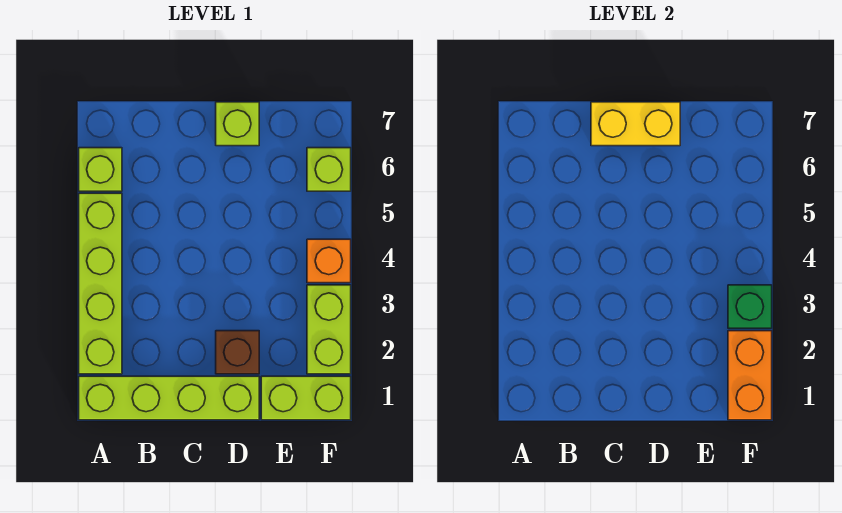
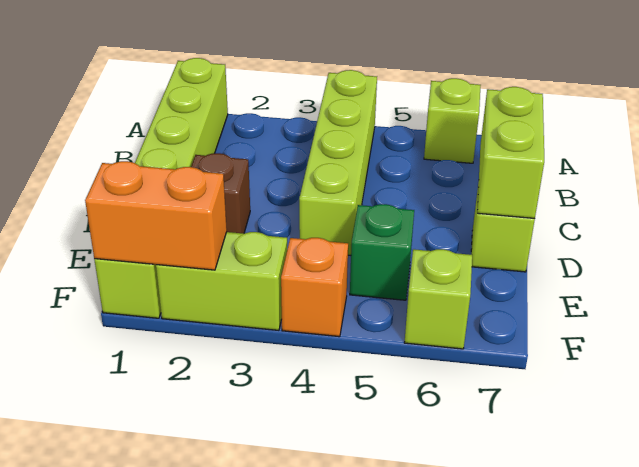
lime 1x4 brick [79,193,122,374] -> lime 1x4 brick turned to [299,70,377,255]
yellow 1x2 brick [591,102,680,146] -> lime 1x2 brick [477,87,544,218]
green 1x1 brick [728,285,772,328] -> green 1x1 brick moved to [350,204,414,300]

